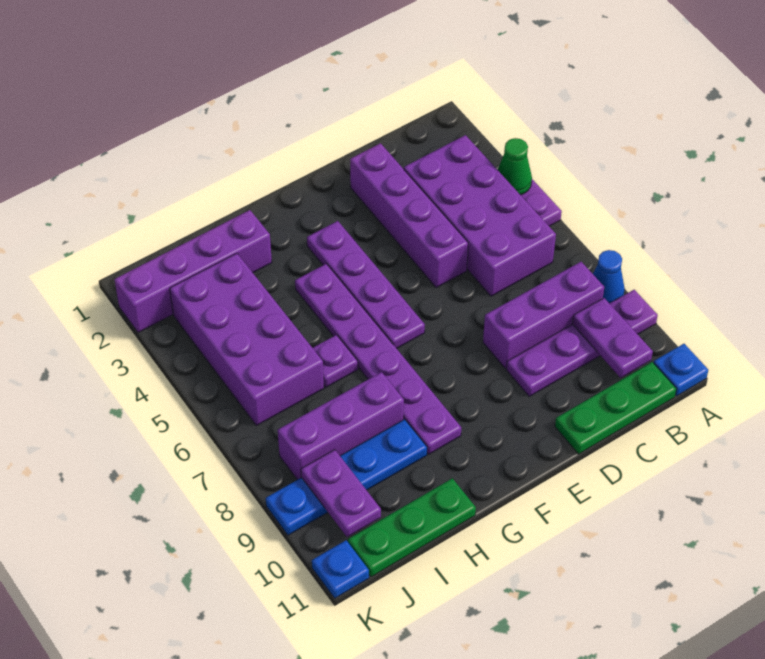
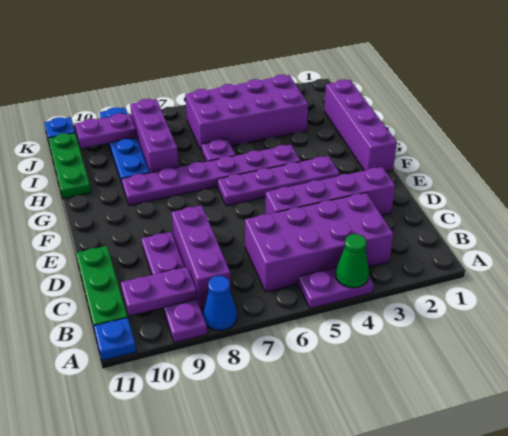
purple 1x4 brick [114,210,272,333] -> purple 1x4 brick moved to [324,79,397,171]

